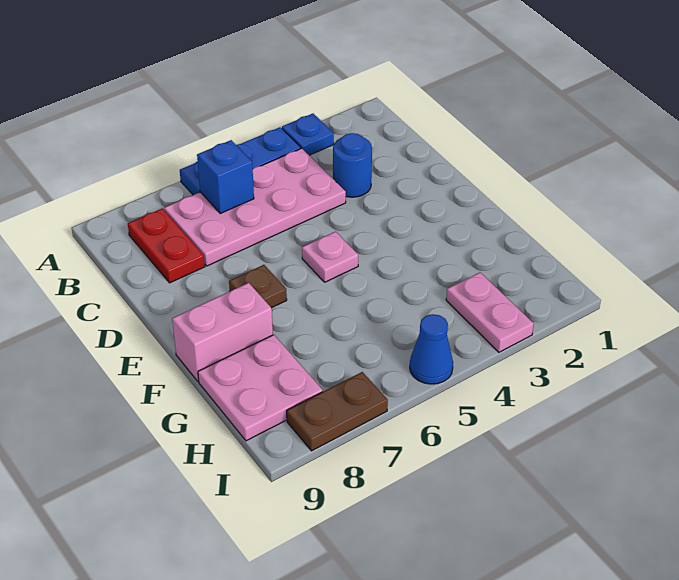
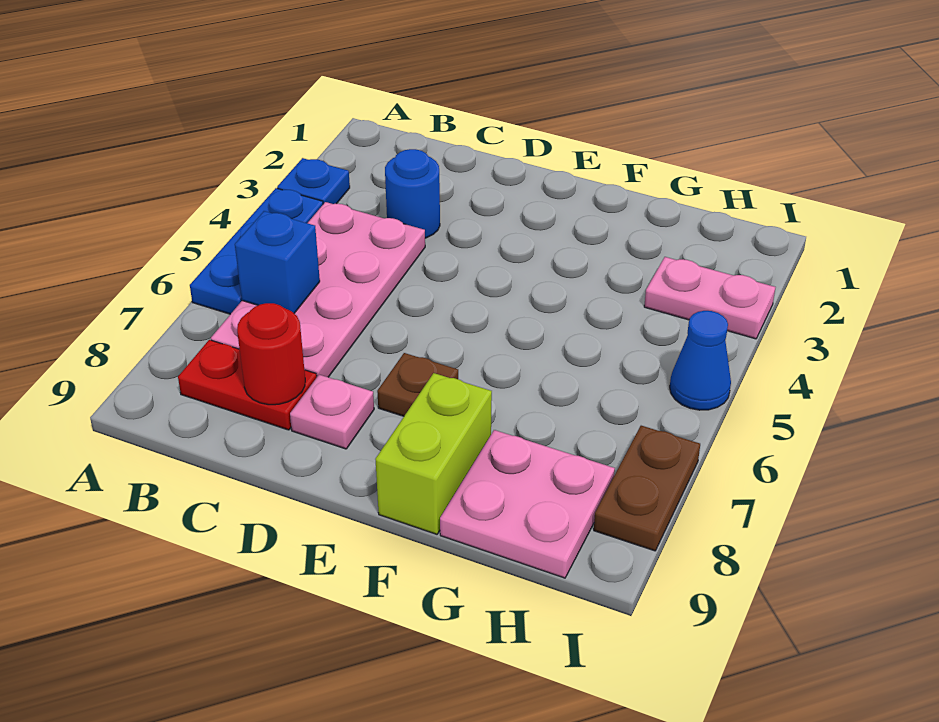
none -> red 1x1 round brick [237,303,305,405]
pink 1x1 plate [302,232,358,282] -> pink 1x1 plate moved to [290,375,374,449]
pink 1x2 brick [172,283,273,382] -> lime 1x2 brick [375,373,492,534]

